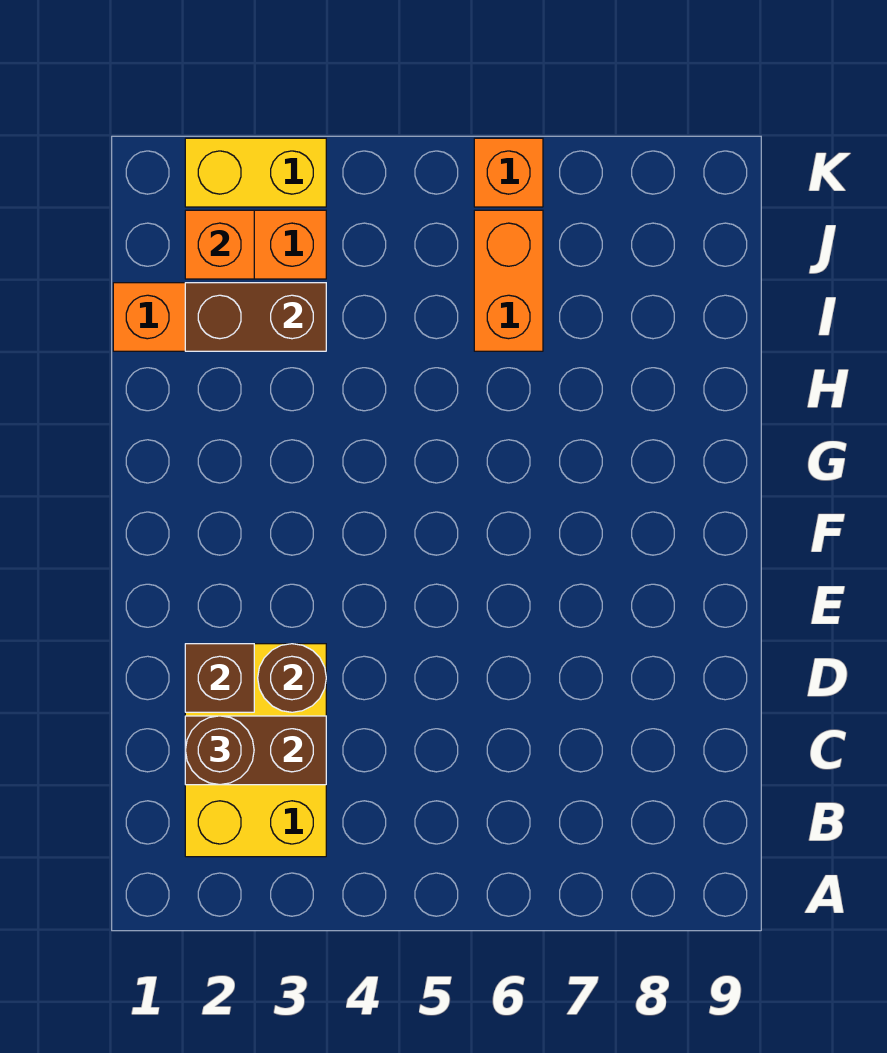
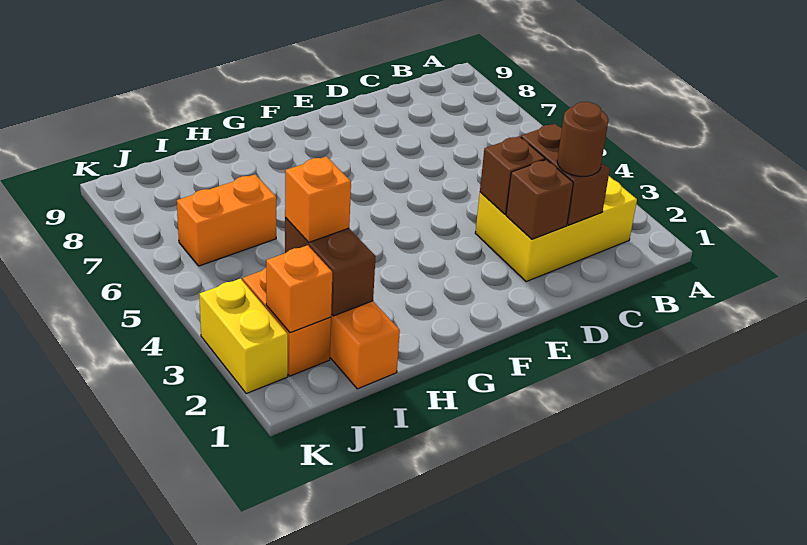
brown 1x1 round brick [258,644,326,712] -> brown 1x1 brick [480,136,545,214]
orange 1x1 brick [474,138,543,207] -> orange 1x1 brick moved to [285,156,351,242]

